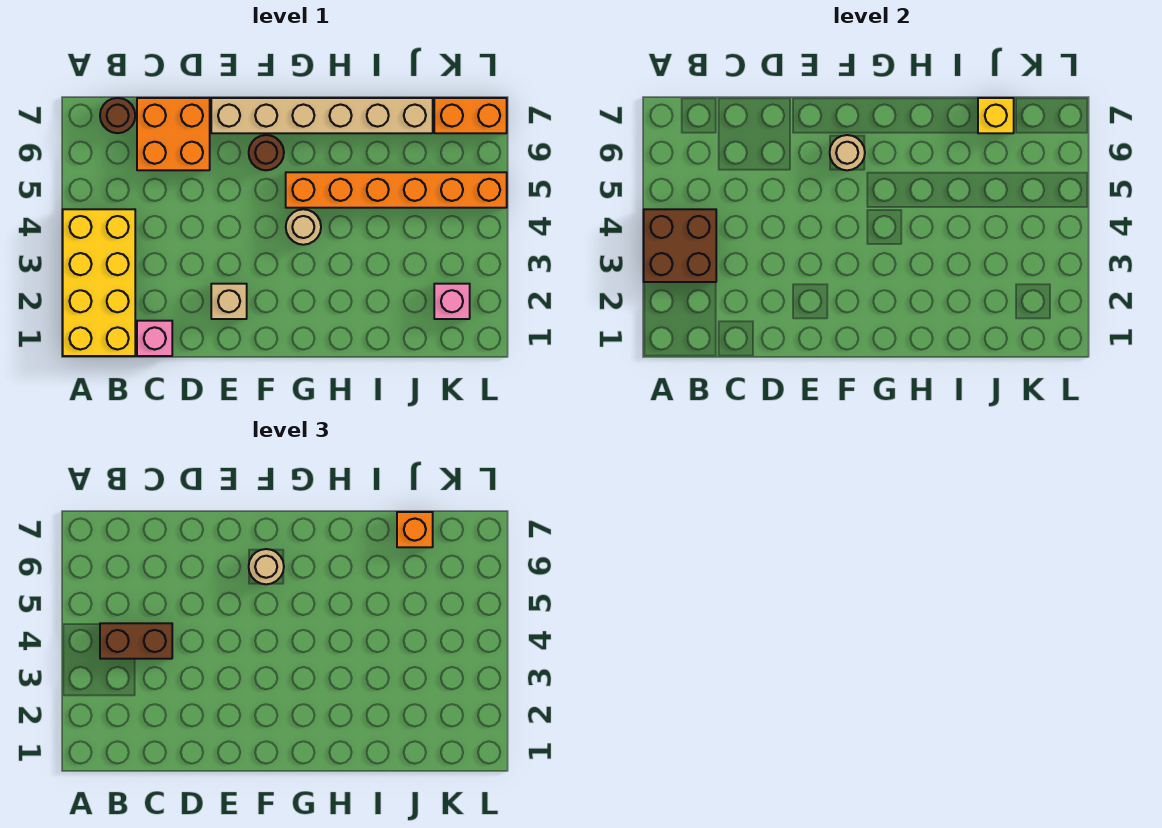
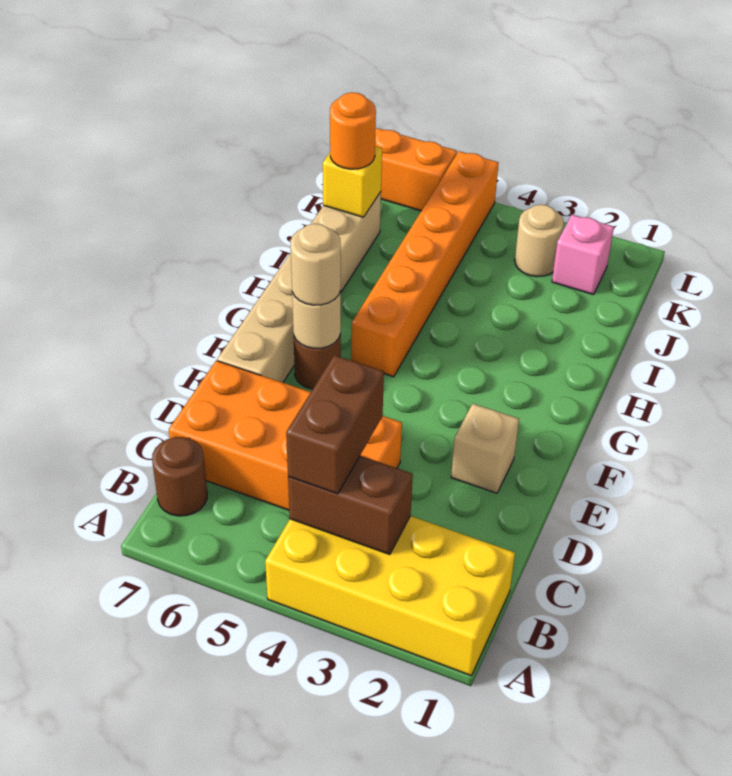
brown 2x2 brick [644,209,716,282] -> brown 1x2 brick [288,456,413,555]
pink 1x1 brick [137,321,172,356] -> none
orange 2x2 brick [137,98,210,170] -> orange 2x4 brick [169,361,402,510]
tan 1x1 round brick [286,209,321,245] -> tan 1x1 round brick moved to [515,205,564,277]
orange 1x1 brick [397,512,433,547] -> orange 1x1 round brick [330,92,376,169]
orange 1x2 brick [434,98,507,133] -> orange 1x2 brick turned to [375,128,457,211]

